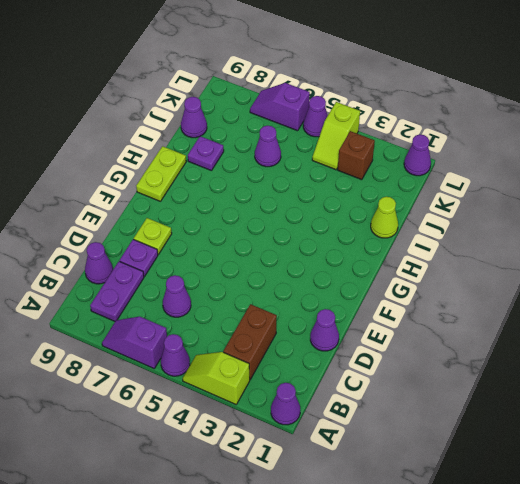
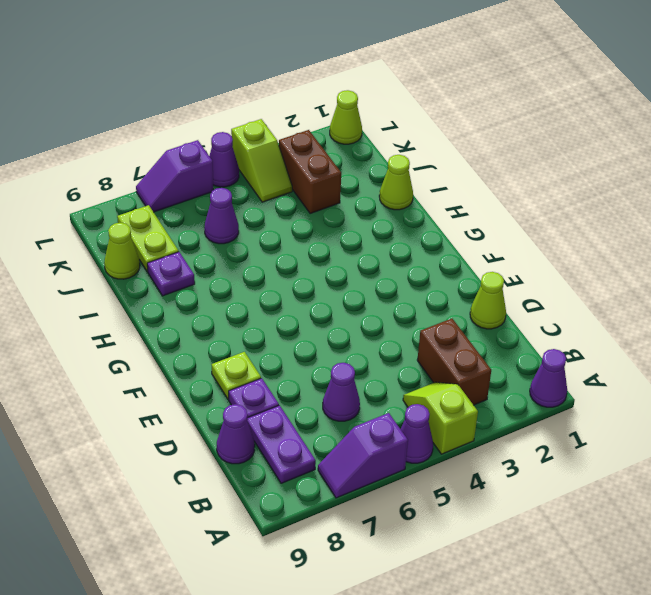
lime 1x2 slope [183,352,250,404] -> lime 1x2 slope turned to [403,382,478,454]
purple 1x1 cone [310,309,339,351] -> lime 1x1 cone [470,272,506,329]
lime 1x2 plate [136,146,186,201] -> lime 1x2 plate moved to [117,205,179,272]
purple 1x1 cone [181,97,207,138] -> lime 1x1 cone [104,223,140,279]
brown 1x1 brick [338,131,375,180] -> brown 1x2 brick [279,130,341,214]
purple 1x1 cone [404,134,431,176] -> lime 1x1 cone [330,90,362,144]

